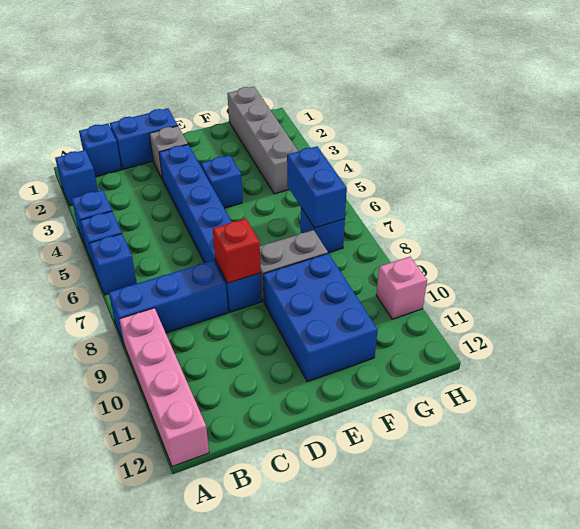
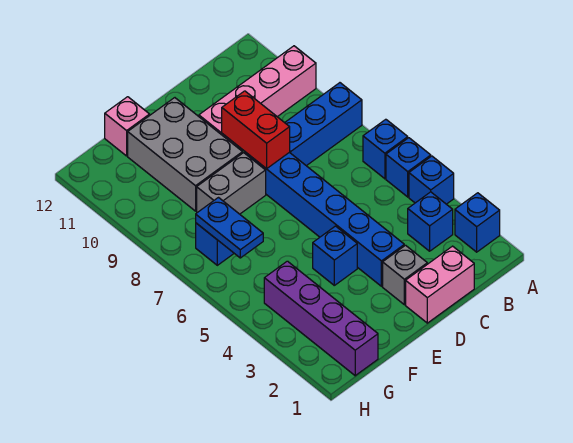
pink 1x4 brick [119,308,209,466] -> pink 1x4 brick turned to [199,46,316,147]
blue 1x1 brick [79,124,122,177] -> blue 1x1 brick moved to [408,192,453,251]
blue 1x2 brick [110,108,178,169] -> pink 1x2 brick [406,246,474,323]
red 1x1 brick [213,219,261,283] -> red 1x2 brick [222,91,290,169]
blue 2x3 brick [263,253,378,382] -> grey 2x3 brick [128,98,243,211]
grey 1x4 brick [227,87,298,194] -> purple 1x4 brick [264,261,378,376]
blue 1x2 brick [287,146,347,228] -> blue 1x2 plate [196,198,263,258]
pink 1x1 brick [376,257,427,319] -> pink 1x1 brick moved to [105,97,150,156]

